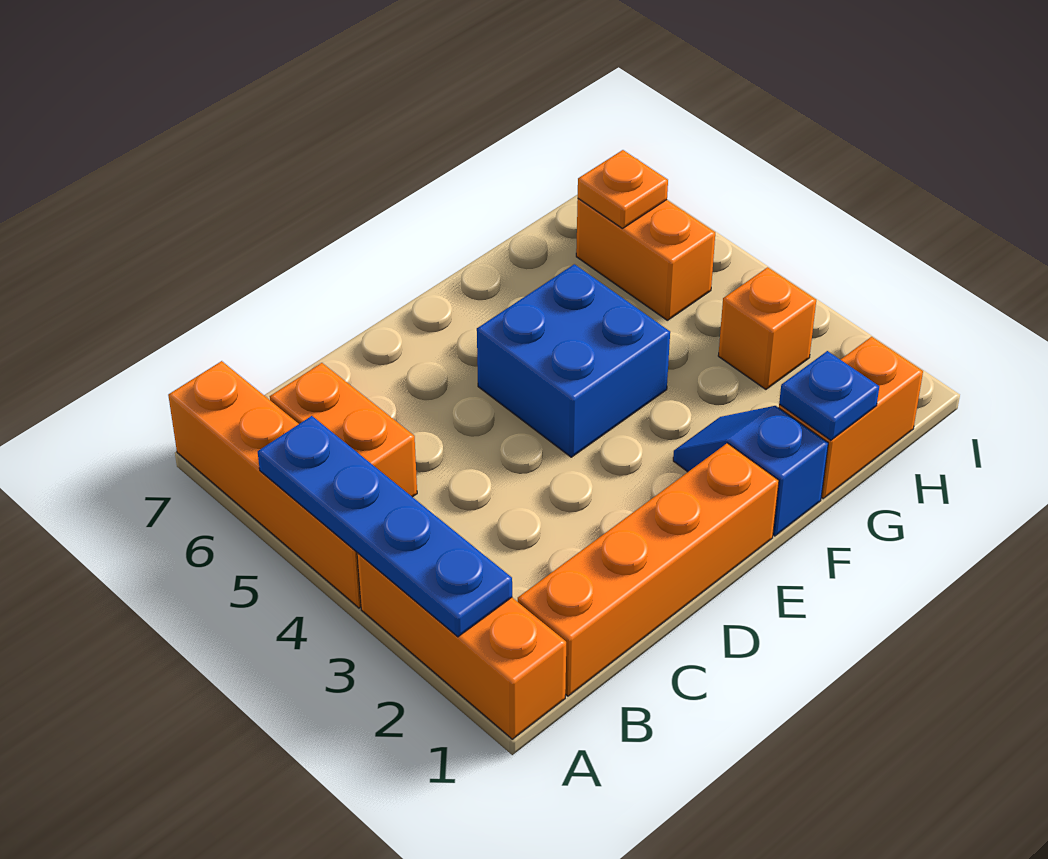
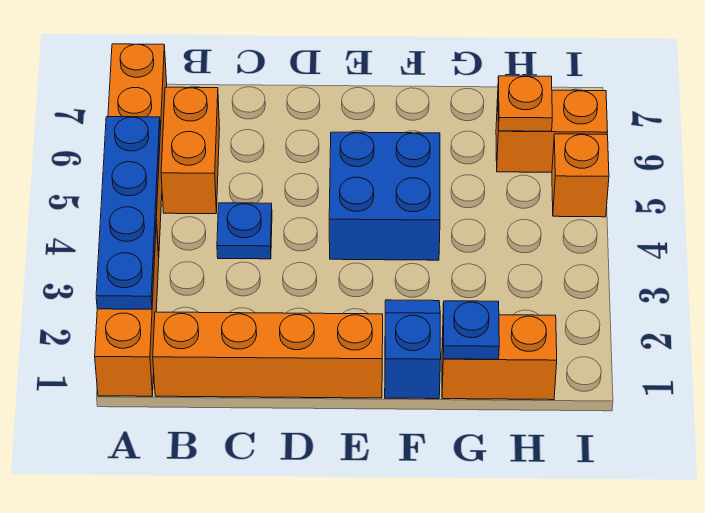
none -> blue 1x1 plate [217,203,272,259]
orange 1x1 brick [718,267,816,389] -> orange 1x1 brick moved to [552,134,609,217]
orange 1x2 brick [576,199,715,320] -> orange 1x2 brick turned to [496,90,608,172]

